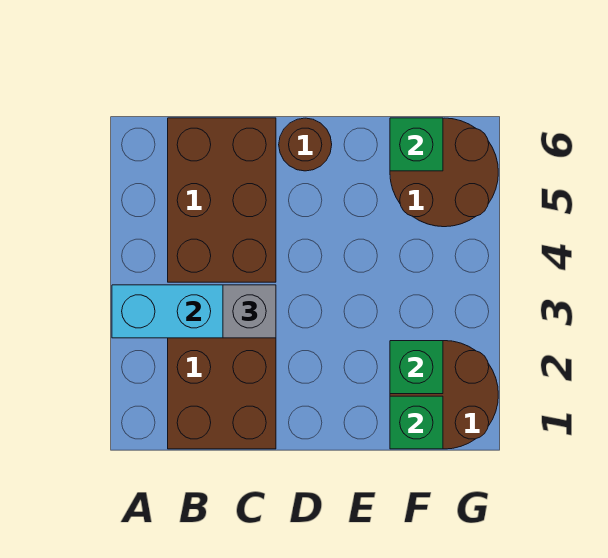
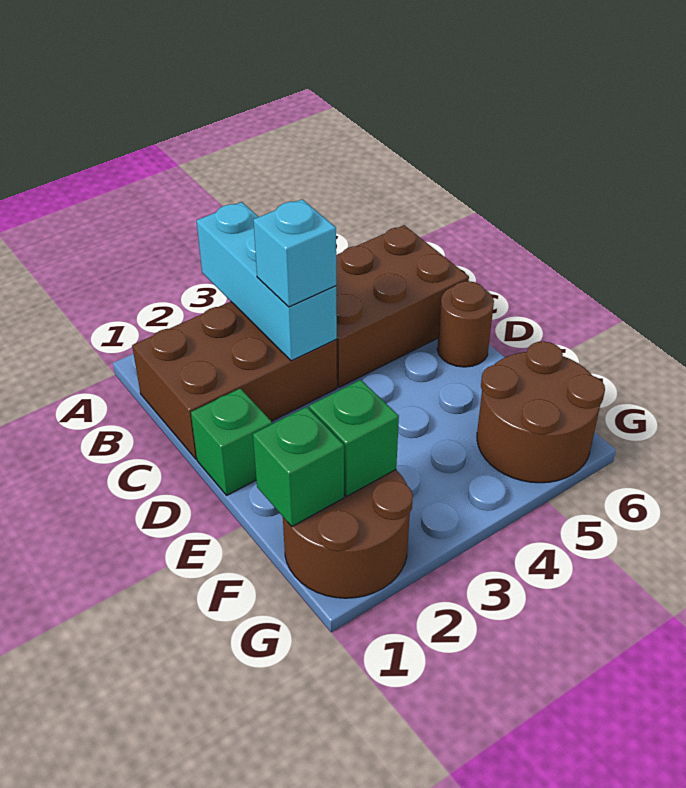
grey 1x1 brick [223,285,276,338] -> cyan 1x1 brick [253,199,336,307]
green 1x1 brick [390,118,443,171] -> green 1x1 brick moved to [191,388,272,495]

